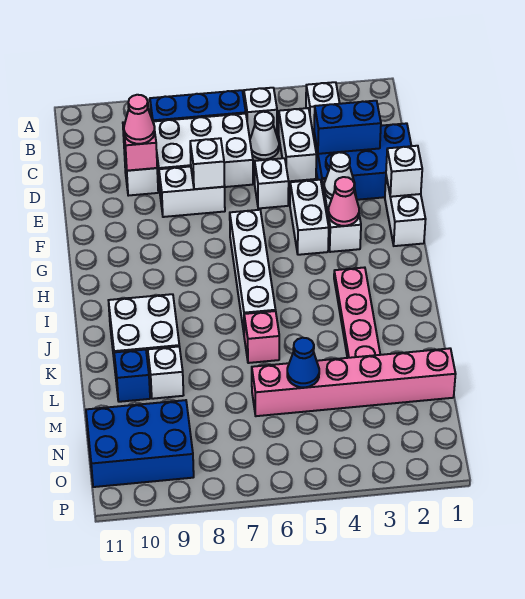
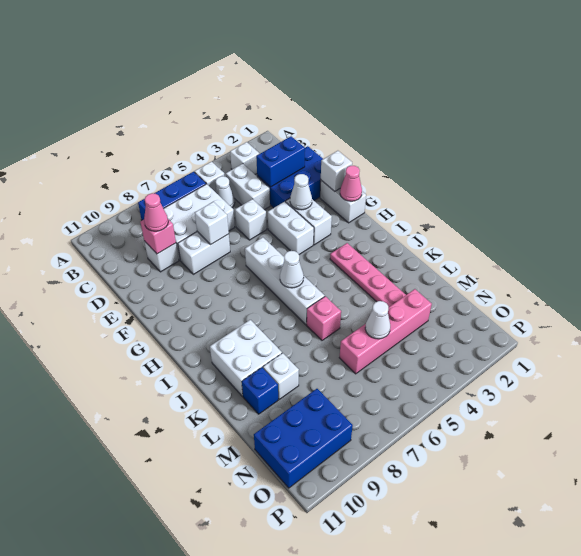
pink 1x1 cone [328,177,359,226] -> pink 1x1 cone moved to [340,166,362,201]
none -> white 1x1 cone [280,251,304,288]
pink 1x6 brick [252,348,456,416] -> pink 1x4 brick [339,289,432,374]
blue 1x1 cone [287,338,319,387] -> white 1x1 cone [365,301,390,339]

